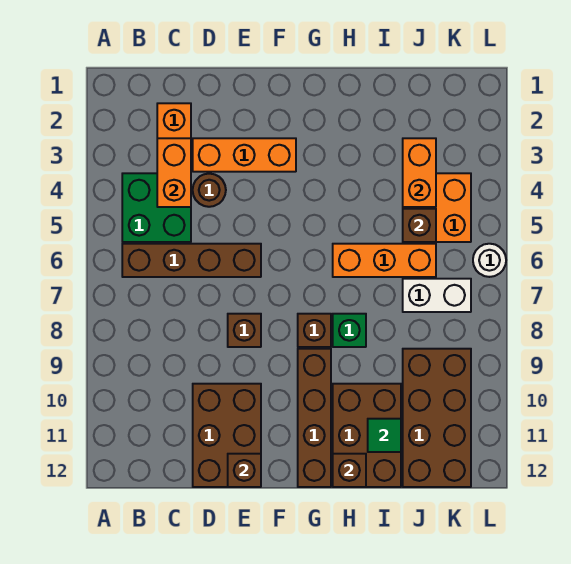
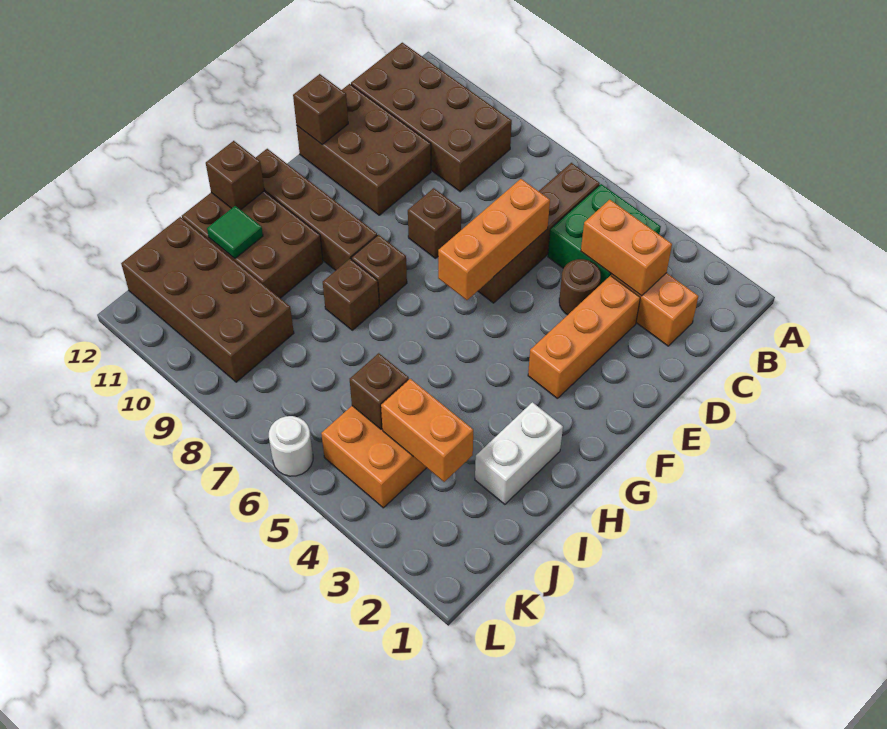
none -> brown 2x4 brick [351,43,512,192]
orange 1x3 brick [333,244,436,277] -> orange 1x3 brick moved to [438,179,550,300]
green 1x1 brick [333,314,366,347] -> brown 1x1 brick [323,259,379,330]
white 1x2 brick [403,279,471,312] -> white 1x2 brick moved to [475,402,563,504]

